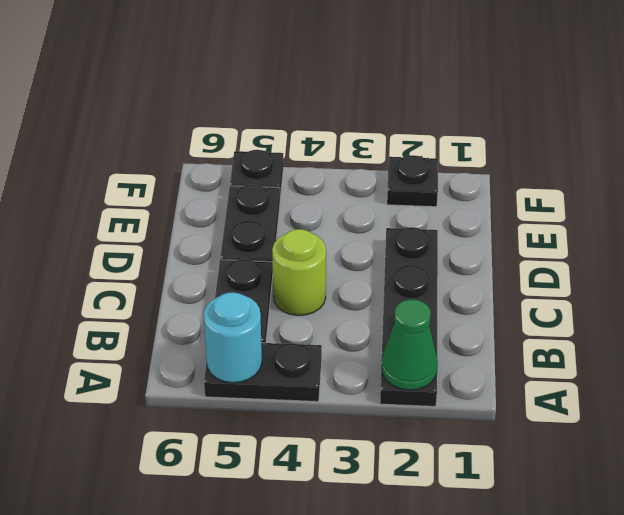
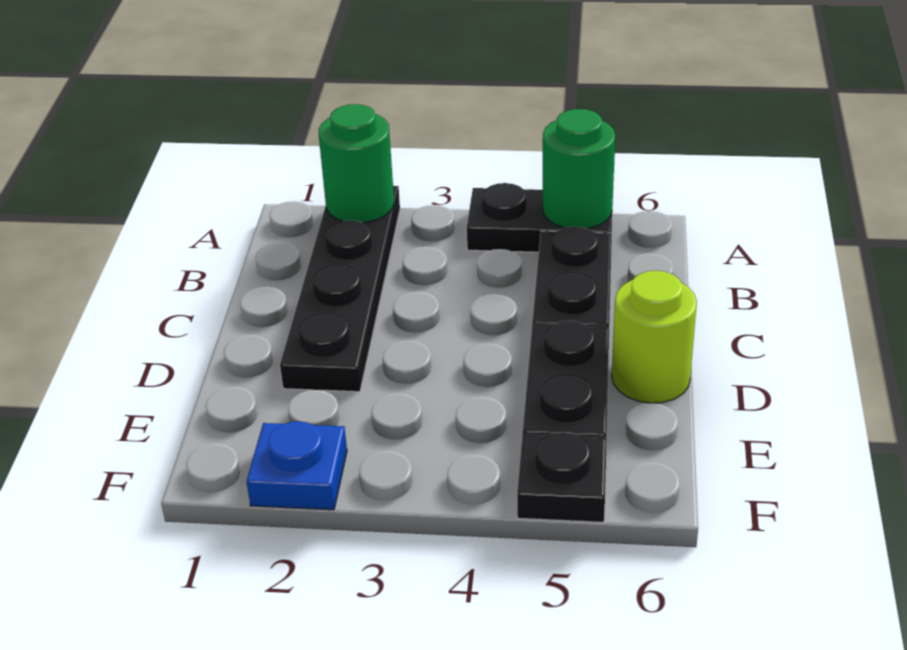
green 1x1 cone [381,299,438,390] -> green 1x1 round brick [319,104,394,223]
cyan 1x1 round brick [204,292,262,383] -> green 1x1 round brick [542,109,615,229]
lime 1x1 round brick [272,229,326,316] -> lime 1x1 round brick moved to [612,271,697,403]
black 1x1 plate [387,155,438,207] -> blue 1x1 plate [246,421,347,510]

